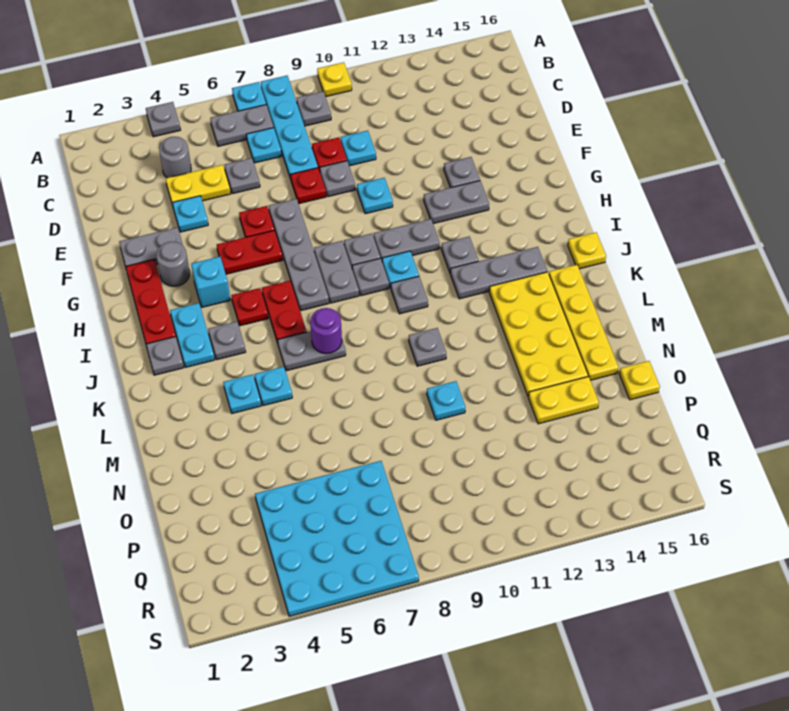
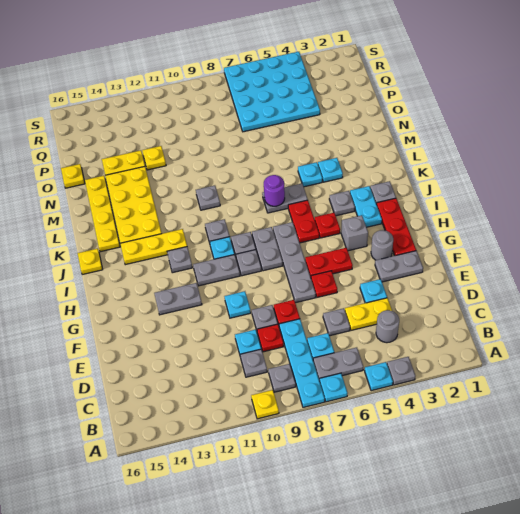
grey 1x1 plate [444,157,480,188] -> grey 1x1 plate moved to [240,349,267,377]
cyan 1x1 brick [191,257,230,307] -> grey 1x1 brick [341,215,368,251]
grey 1x3 plate [450,247,547,299] -> yellow 1x3 plate [120,229,187,265]
cyan 1x1 plate [427,381,465,420] -> cyan 1x1 plate moved to [365,362,393,391]
none -> yellow 1x1 plate [142,146,166,170]

